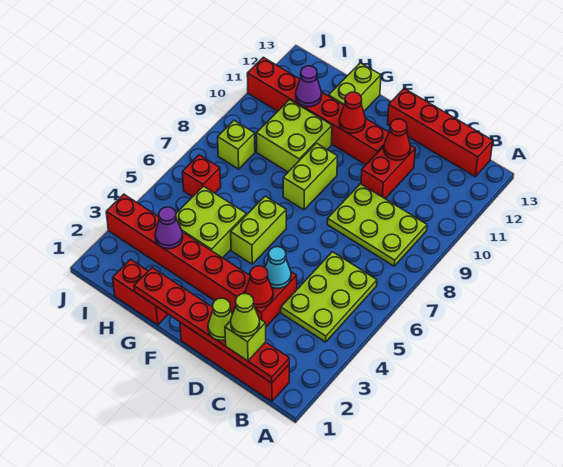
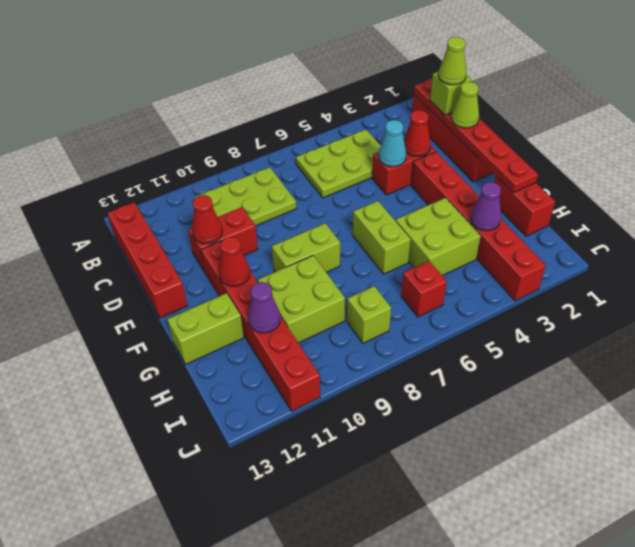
lime 2x3 plate [327,184,427,266] -> lime 2x3 plate turned to [194,167,296,226]
lime 1x2 brick [231,196,286,264] -> lime 1x2 brick turned to [353,201,411,274]

